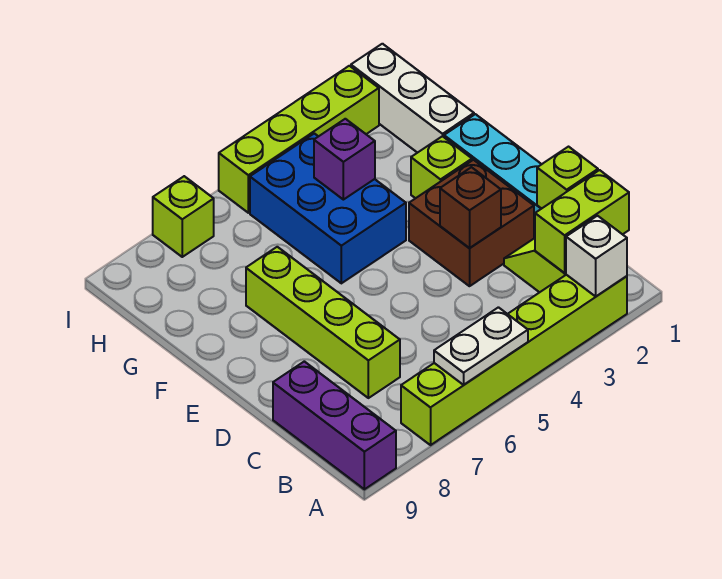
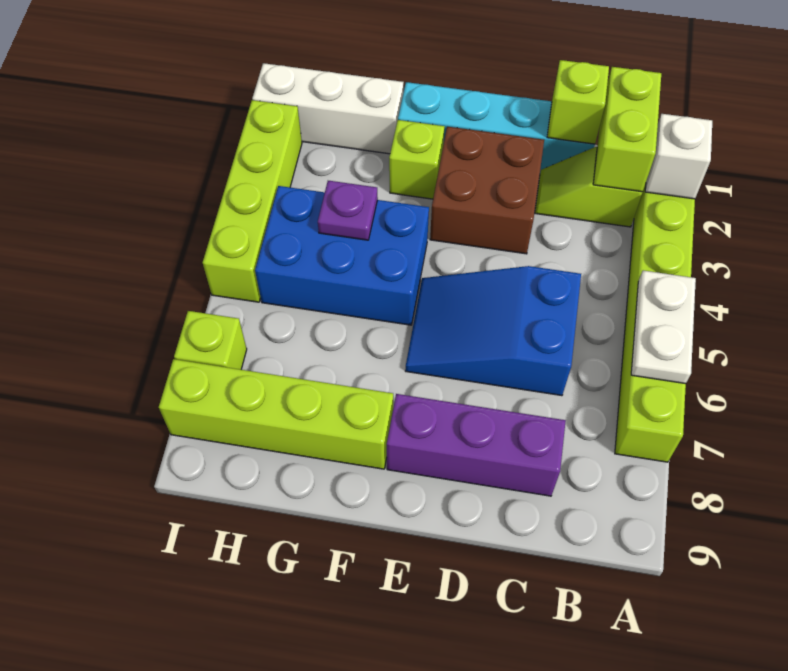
purple 1x3 brick [273,361,396,489] -> purple 1x3 brick moved to [387,394,566,496]
none -> blue 2x3 slope [405,266,581,396]
lime 1x4 brick [246,247,400,398] -> lime 1x4 brick moved to [159,359,393,469]
brown 1x1 brick [440,167,501,248] -> none
purple 1x1 brick [314,119,375,200] -> purple 1x1 plate [318,181,378,240]

